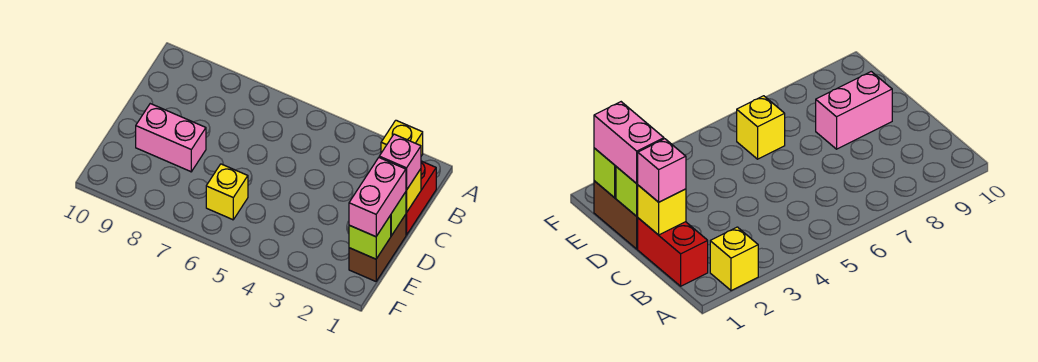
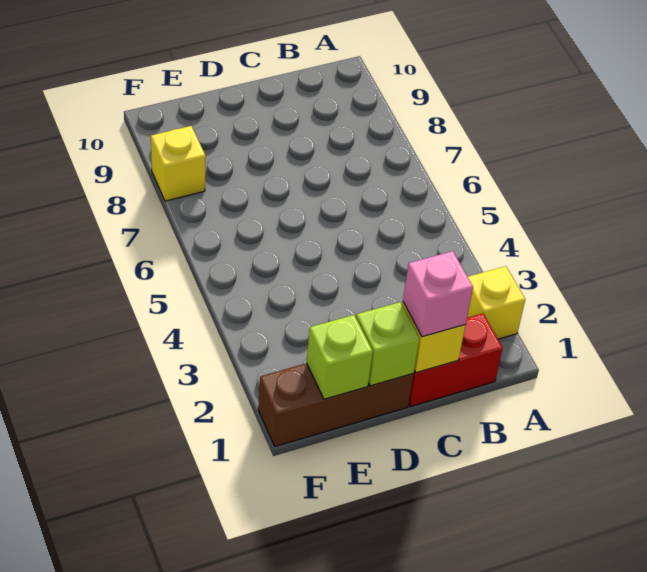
brown 1x2 brick [349,214,406,281] -> brown 1x3 brick [258,363,413,447]
pink 1x2 brick [349,158,406,237] -> none
pink 1x2 brick [136,104,206,172] -> none
yellow 1x1 brick [206,164,248,220] -> yellow 1x1 brick moved to [151,126,206,201]

